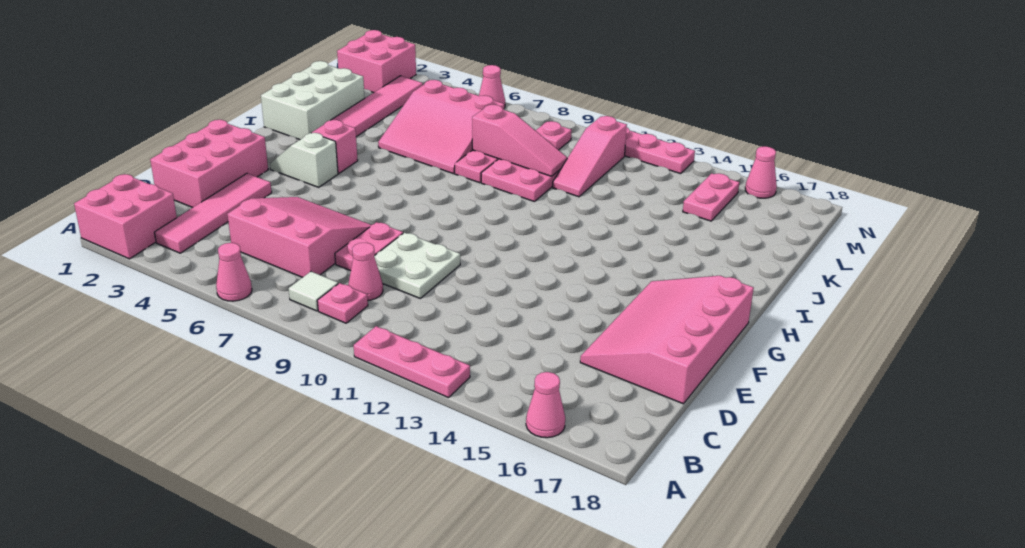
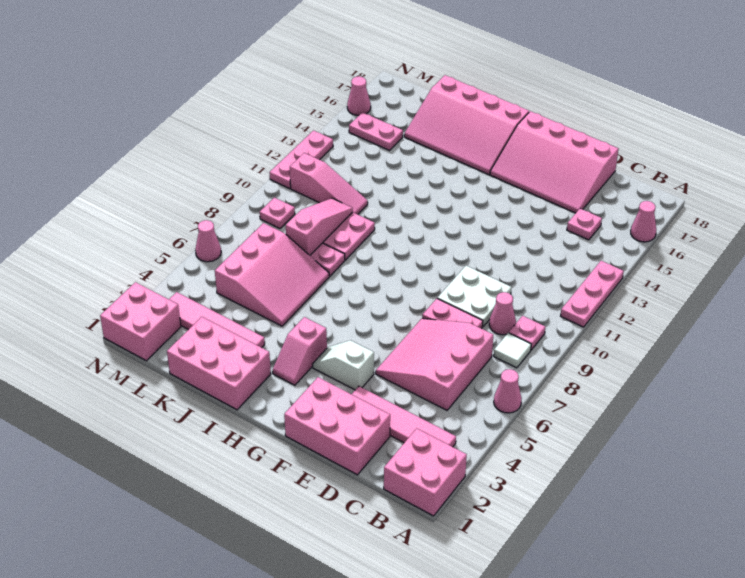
none -> pink 1x1 plate [567,209,602,240]
white 1x2 slope [270,133,338,187] -> white 1x2 slope turned to [312,340,374,390]
none -> pink 3x4 slope [404,75,529,175]
white 2x3 brick [261,61,365,140] -> pink 2x3 brick [167,317,271,410]

